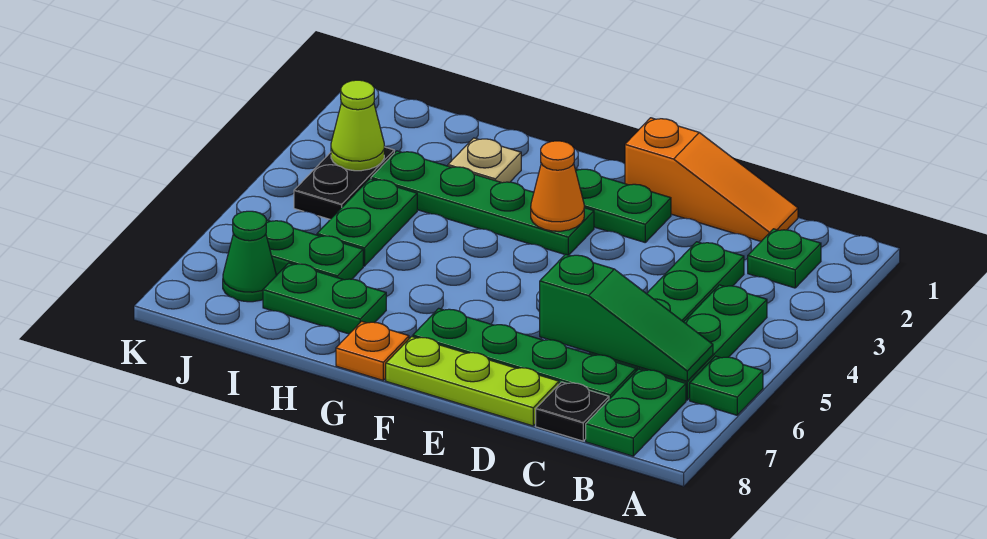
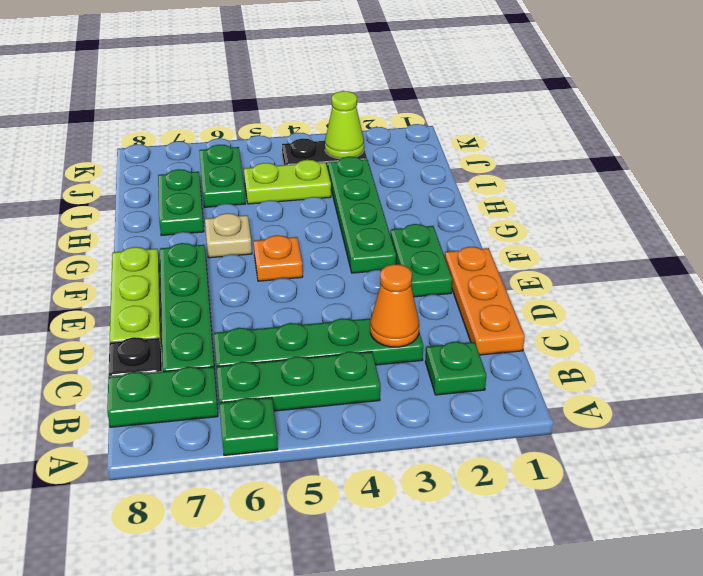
green 1x3 slope [540,254,713,381] -> none
orange 1x3 slope [625,118,798,241] -> orange 1x3 plate [445,247,525,355]
orange 1x1 cone [531,141,584,231] -> orange 1x1 cone moved to [370,264,419,347]
orange 1x1 plate [336,321,409,380] -> orange 1x1 plate moved to [254,235,303,281]
tan 1x1 plate [448,138,521,183] -> tan 1x1 plate moved to [205,213,252,258]
green 1x2 plate [317,179,417,266] -> lime 1x2 plate [244,160,331,204]
green 1x1 cone [223,211,276,302] -> none

